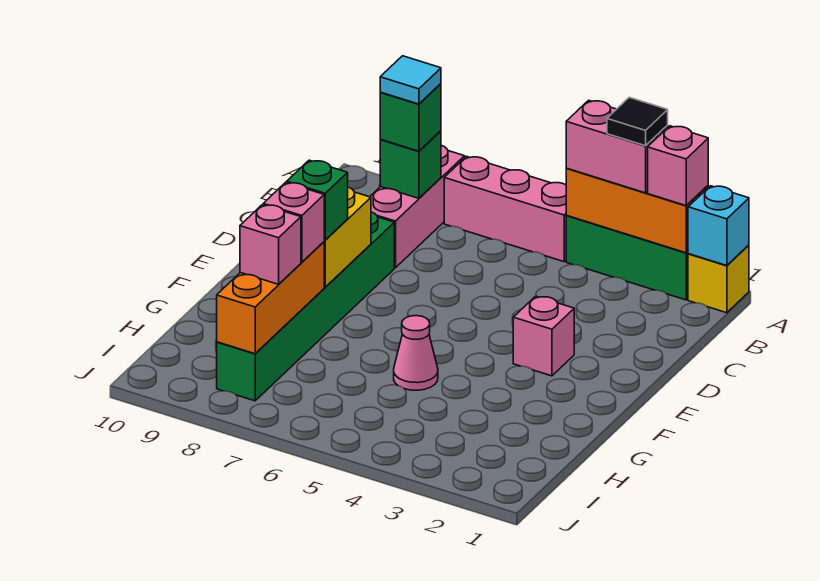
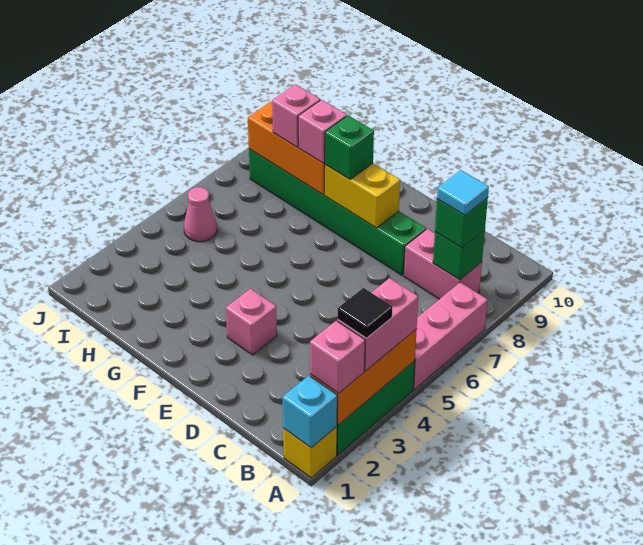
pink 1x3 brick [370,145,465,268] -> pink 1x2 brick [404,229,482,299]
pink 1x1 cone [394,316,438,390] -> pink 1x1 cone moved to [184,187,217,242]

